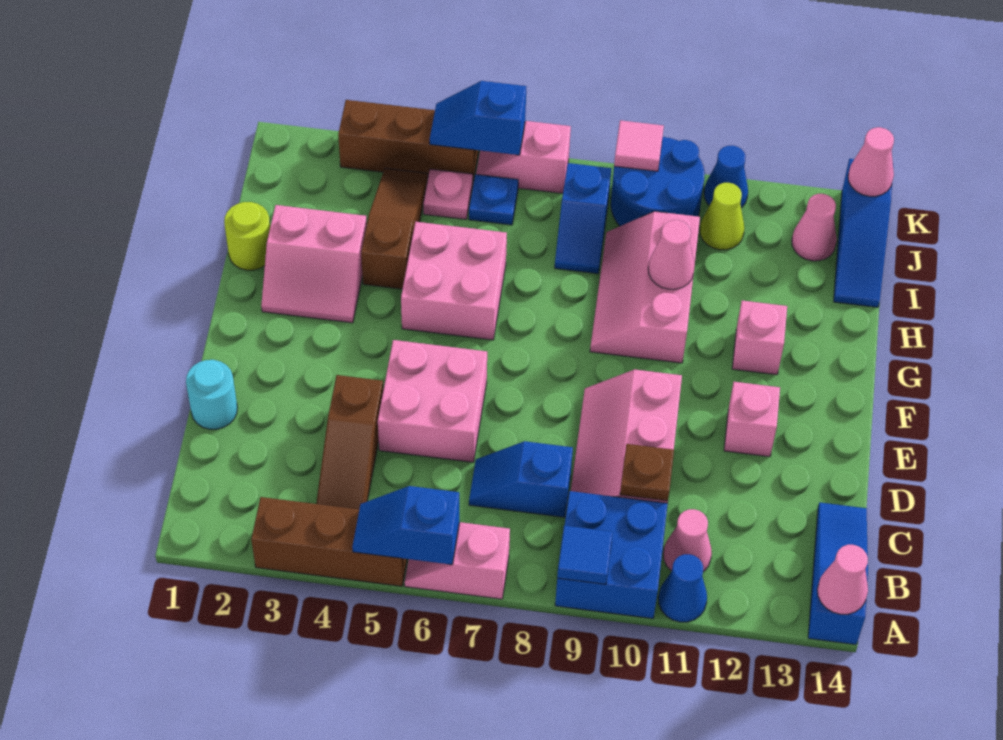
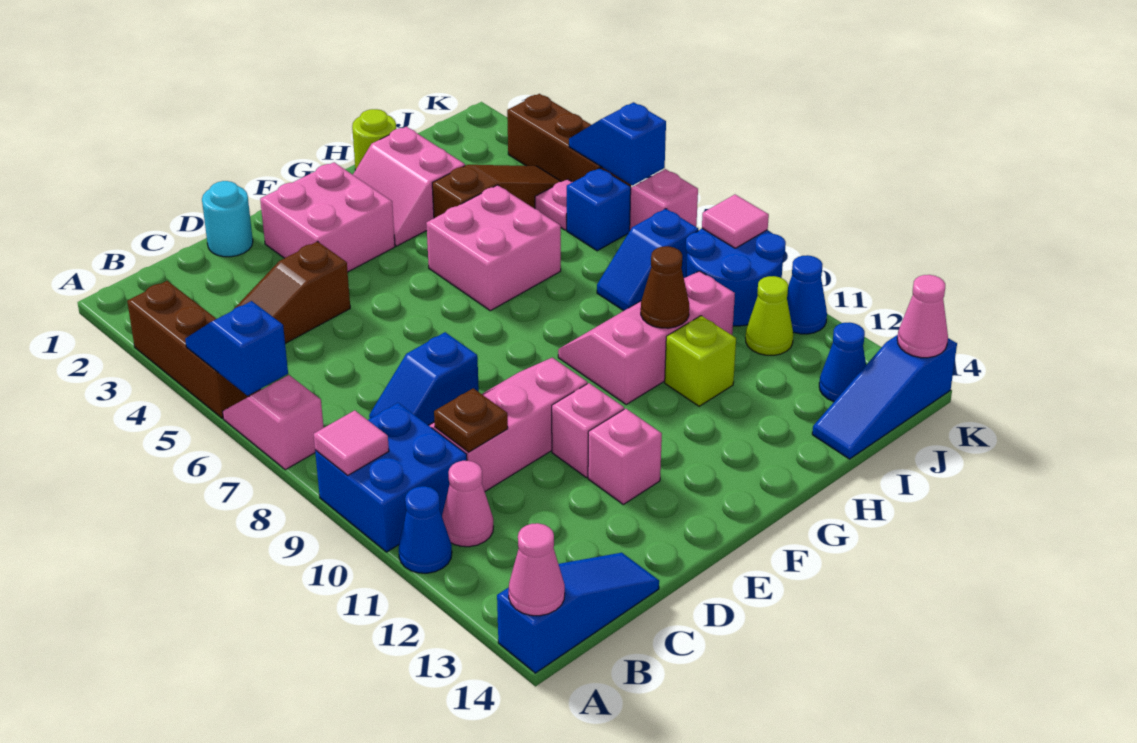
blue 1x1 tile [557,526,613,584] -> pink 1x1 tile [314,410,389,475]
blue 1x2 slope [469,441,573,517] -> blue 1x2 slope turned to [369,332,479,425]
pink 2x2 brick [378,340,487,462] -> pink 2x2 brick moved to [260,162,395,272]
pink 1x1 brick [732,301,787,375] -> pink 1x1 brick moved to [552,383,624,477]
pink 1x1 cone [648,220,694,289] -> brown 1x1 cone [641,246,689,328]
none -> lime 1x1 brick [665,316,736,406]
blue 1x1 plate [469,174,518,225] -> blue 1x1 brick [567,168,631,251]
pink 1x1 cone [792,194,837,261] -> blue 1x1 cone [819,322,866,402]

